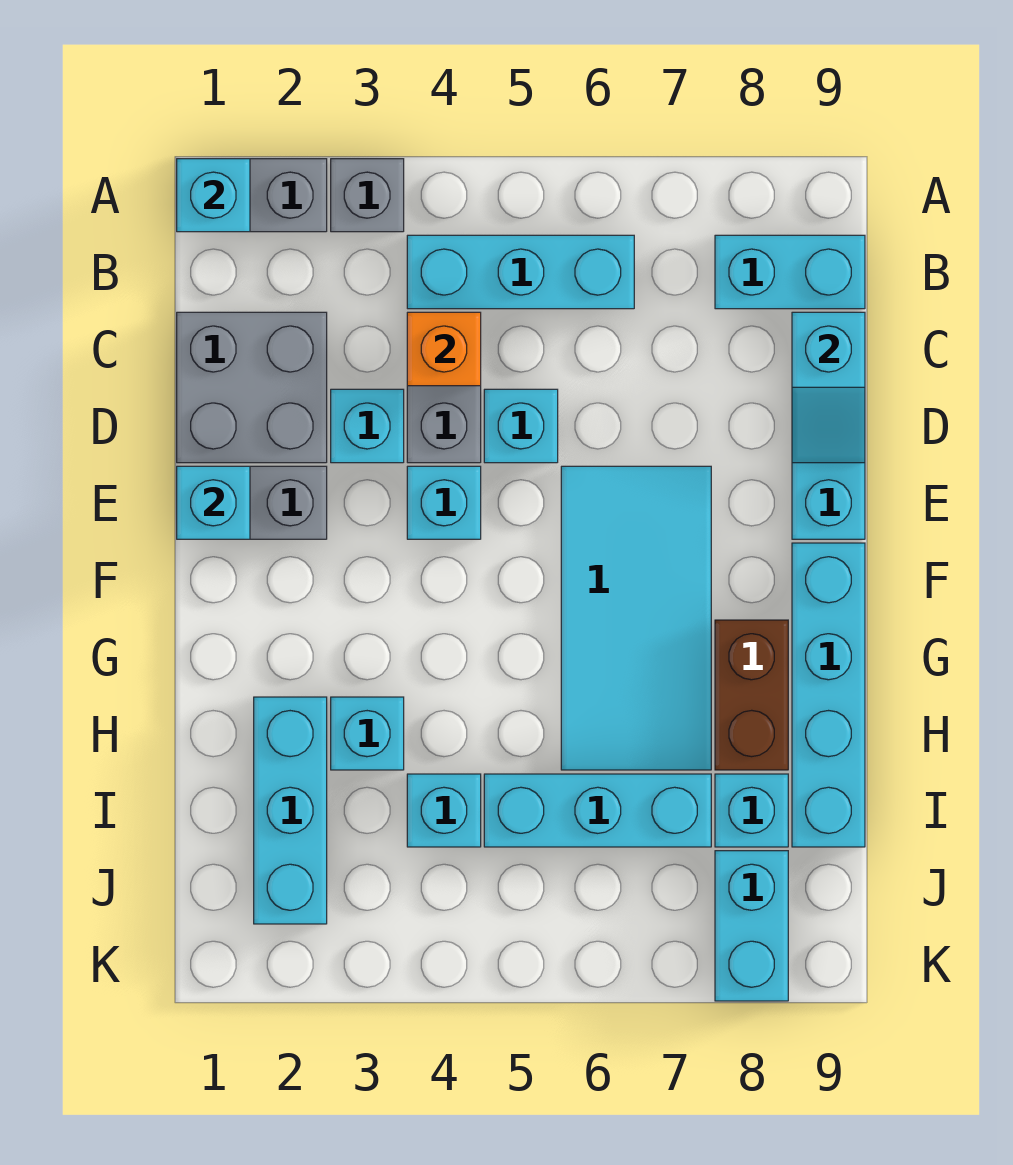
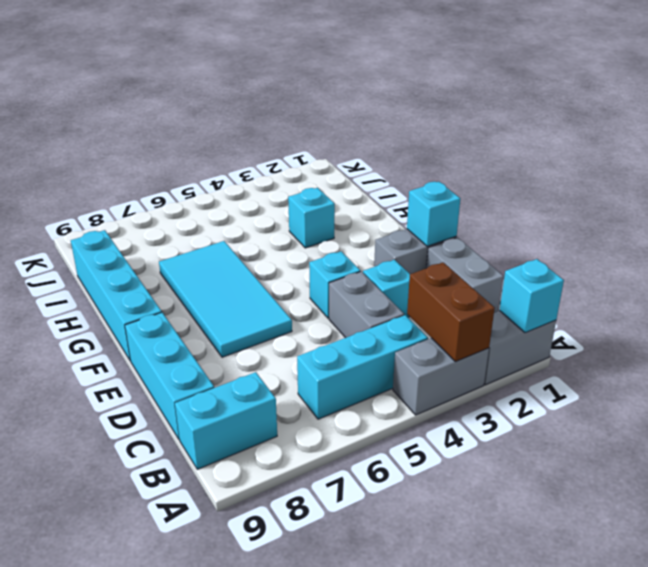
grey 1x1 brick [331,159,404,232] -> grey 1x2 brick [393,338,489,415]
grey 2x2 brick [177,312,327,463] -> grey 1x2 brick [427,237,504,313]
orange 1x1 brick [407,312,481,386] -> none
cyan 1x2 slope [792,312,865,463] -> none
cyan 1x1 brick [484,389,558,463] -> none
brown 1x2 brick [715,620,788,770] -> brown 1x2 brick moved to [407,262,495,362]
cyan 1x3 brick [254,697,327,924] -> none
cyan 1x1 brick [407,774,481,847] -> none
cyan 1x3 brick [484,774,711,847] -> none
cyan 1x1 brick [715,774,788,847] -> none
cyan 1x2 brick [715,851,788,1001] -> none

